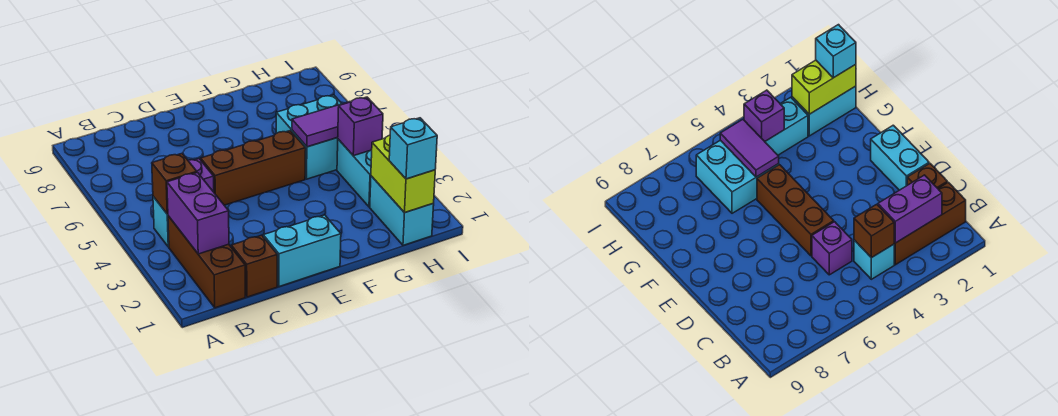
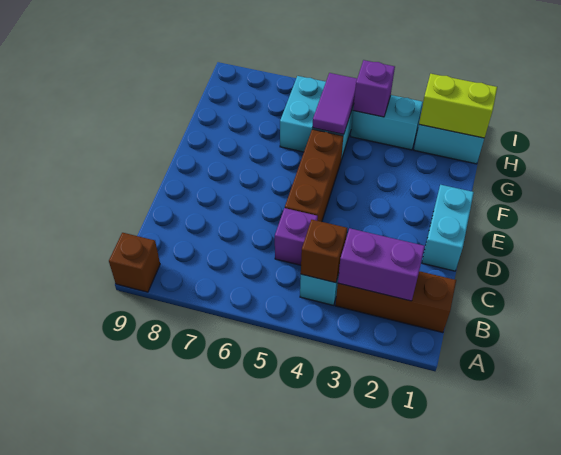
brown 1x1 brick [231,235,277,297] -> brown 1x1 brick moved to [109,233,160,292]
cyan 1x1 brick [389,118,437,179] -> none

